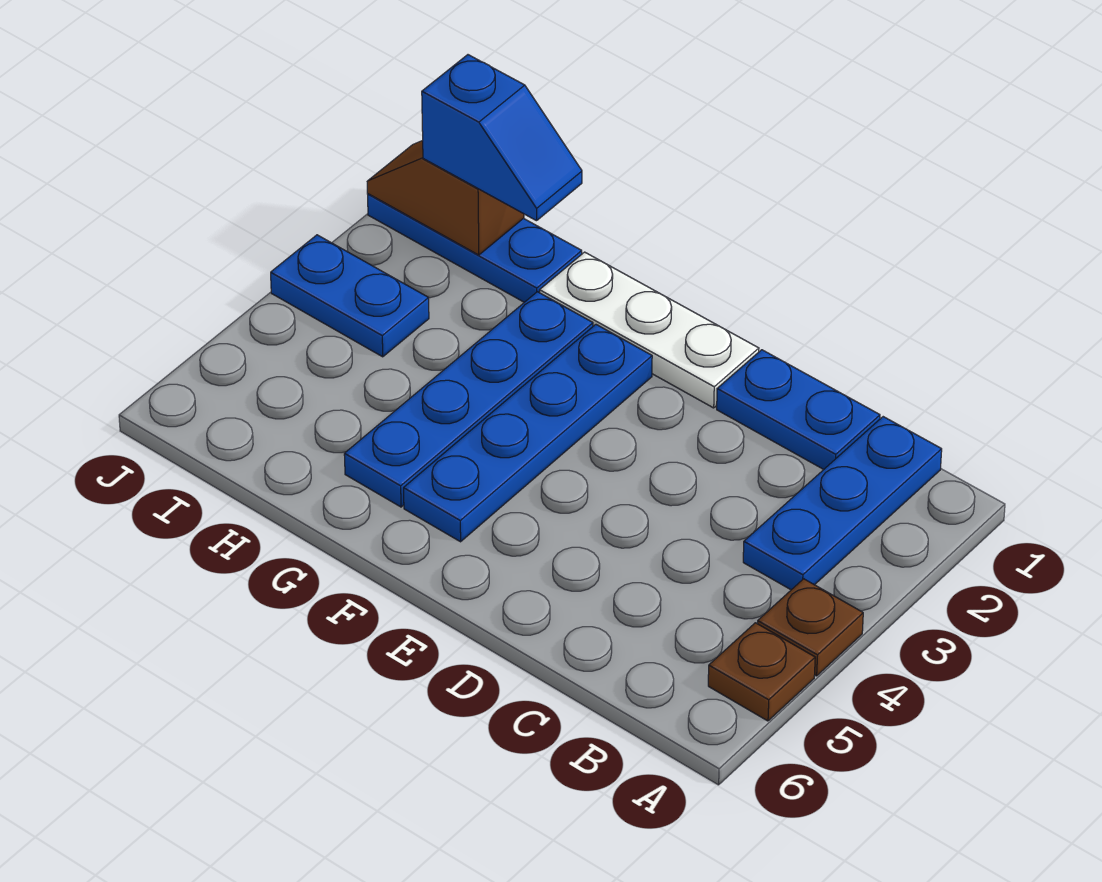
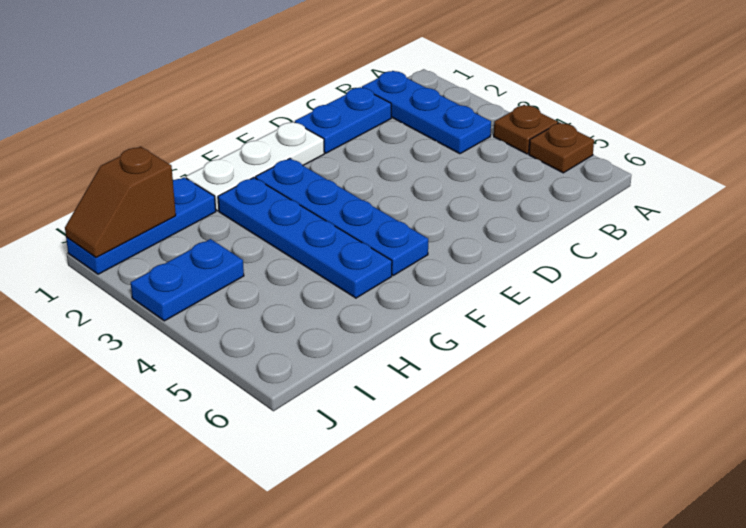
blue 1x2 slope [422,55,582,221] -> none

